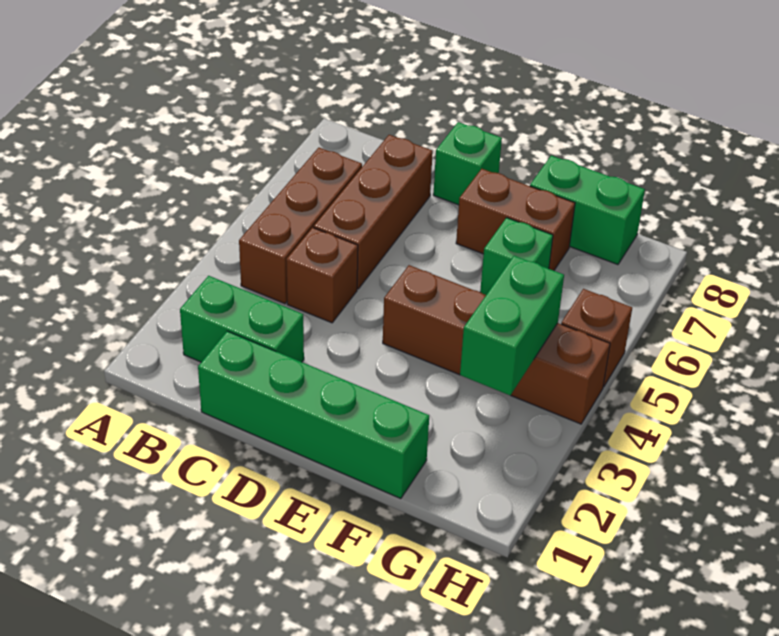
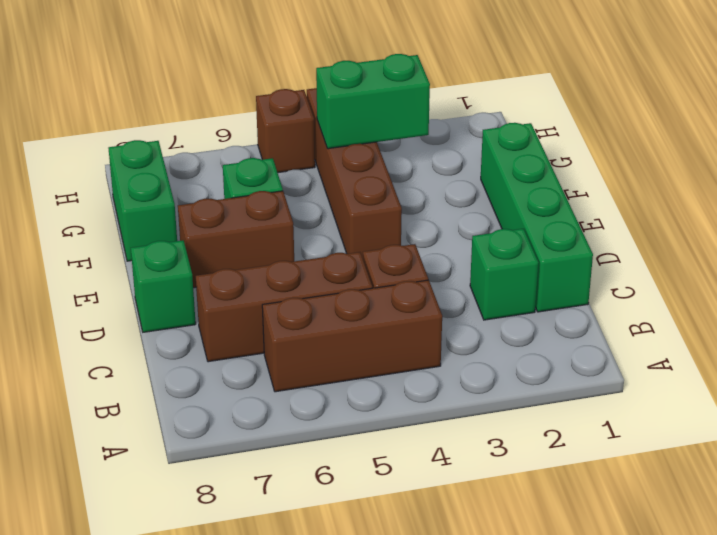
green 1x2 brick [180,276,304,362] -> green 1x1 brick [470,229,539,320]
brown 1x2 brick [456,169,575,271] -> brown 1x2 brick turned to [178,191,294,288]

